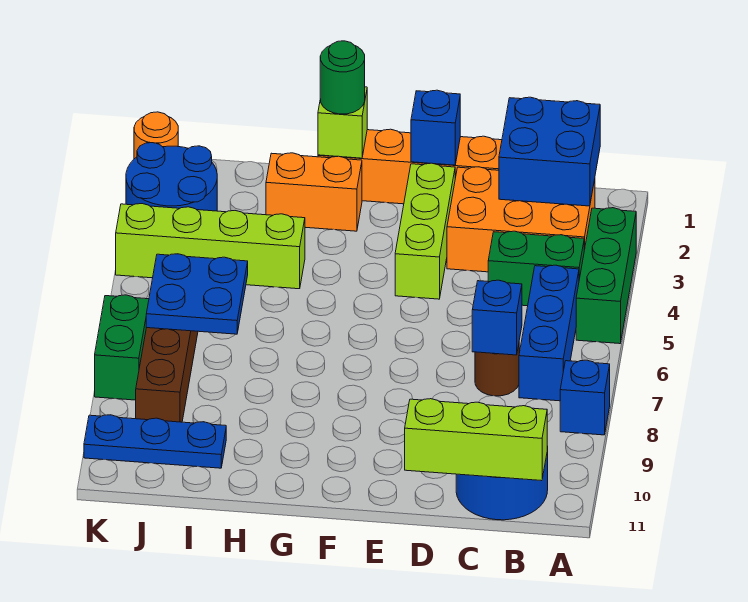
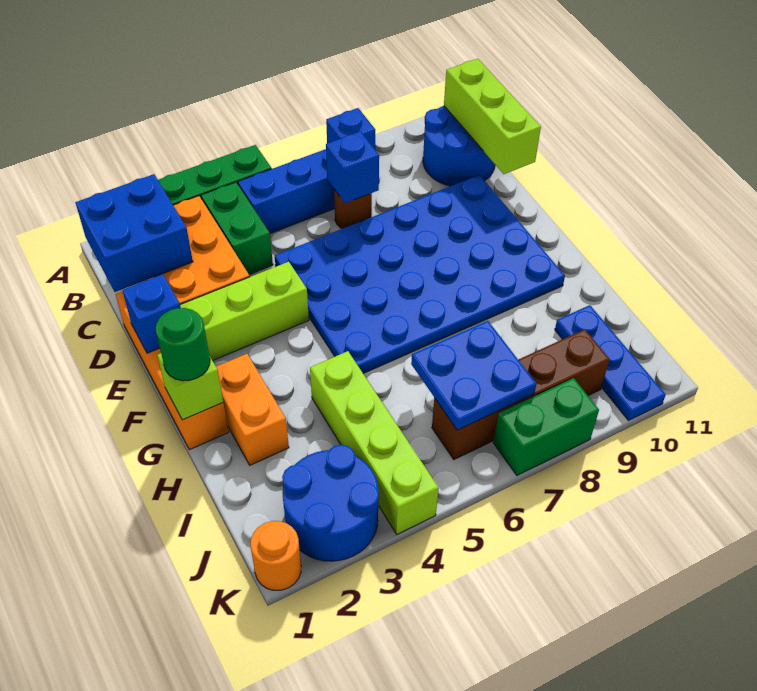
none -> blue 4x6 plate [275,175,565,373]

